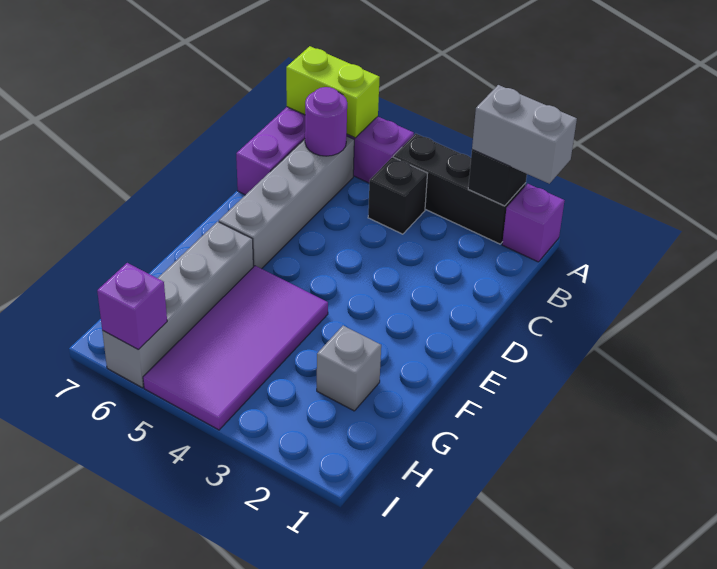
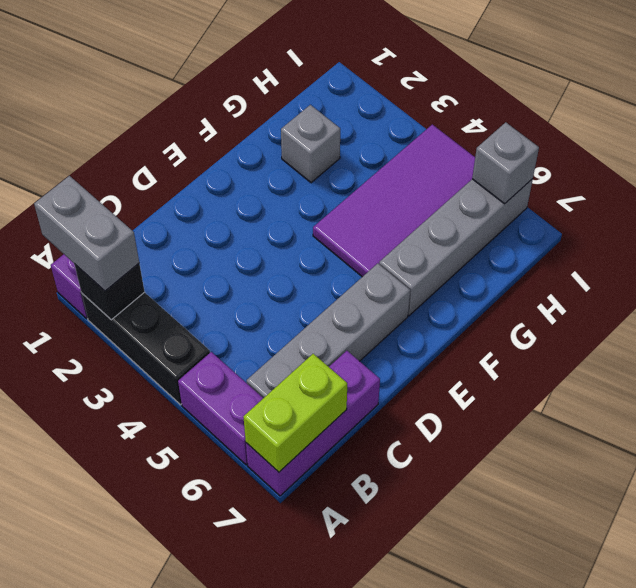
lime 1x2 brick [286,46,380,138] -> lime 1x2 brick turned to [244,354,347,472]
black 1x1 brick [368,157,428,234] -> none
purple 1x1 round brick [305,87,347,156] -> none
purple 1x1 brick [97,263,167,350] -> grey 1x1 brick [472,122,539,204]

